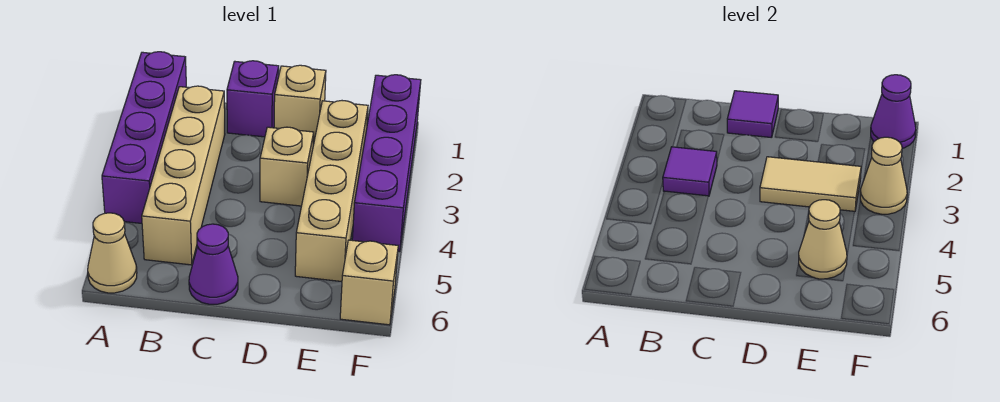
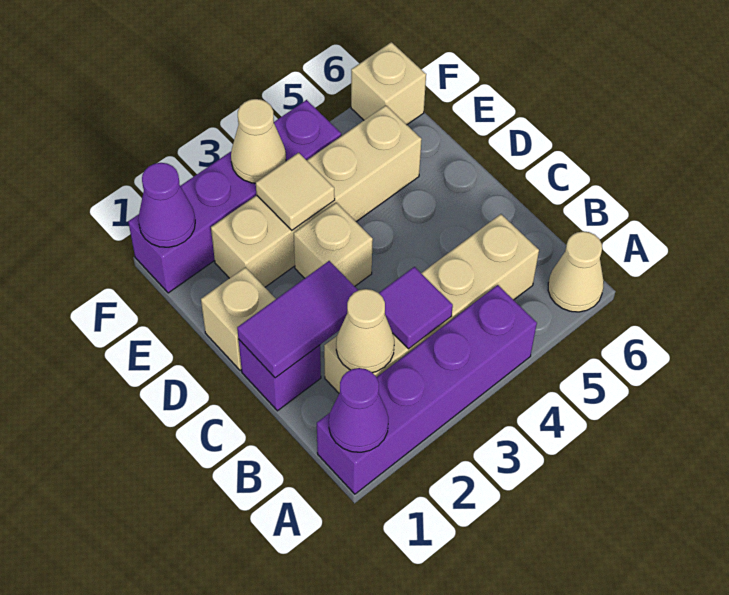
purple 1x1 tile [727,91,778,138] -> purple 1x2 tile [237,261,358,378]
purple 1x1 cone [189,224,238,304] -> purple 1x1 cone moved to [329,368,388,452]
tan 1x2 tile [760,157,861,212] -> tan 1x1 tile [256,153,335,230]
tan 1x1 cone [799,200,847,279] -> tan 1x1 cone moved to [336,289,394,373]

